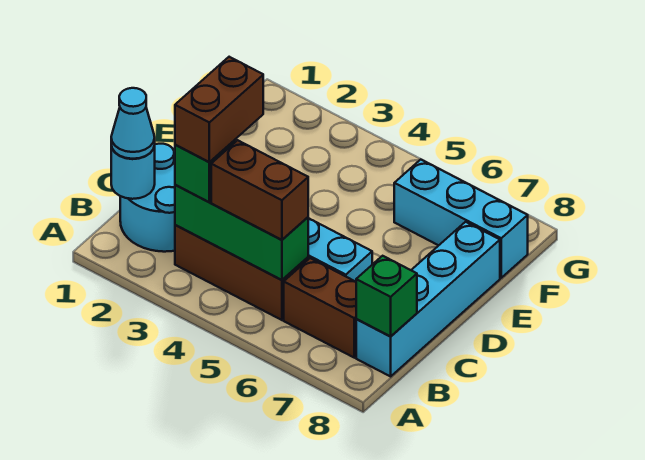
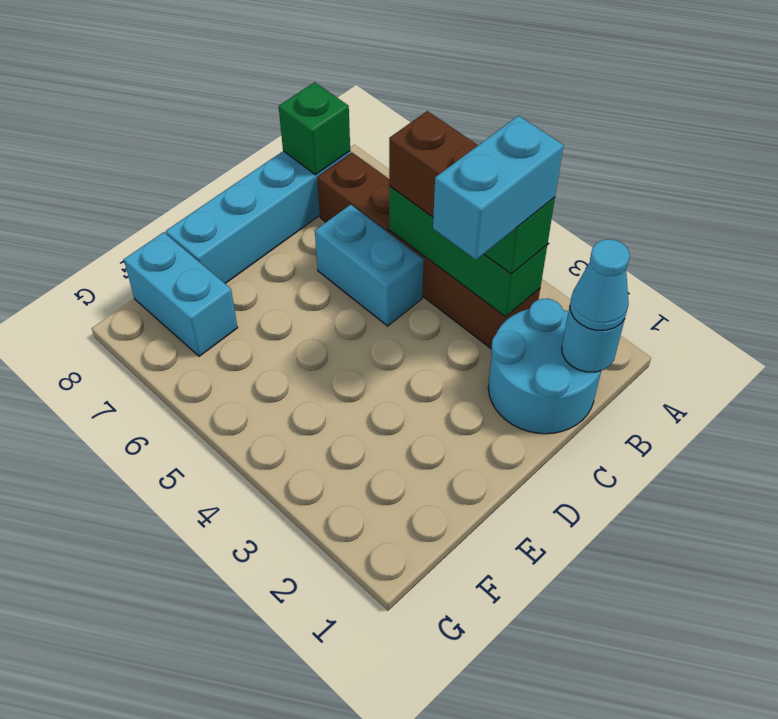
brown 1x2 brick [175,57,263,162] -> cyan 1x2 brick [433,116,564,260]
cyan 1x3 brick [394,160,528,278] -> cyan 1x2 brick [124,232,238,356]

